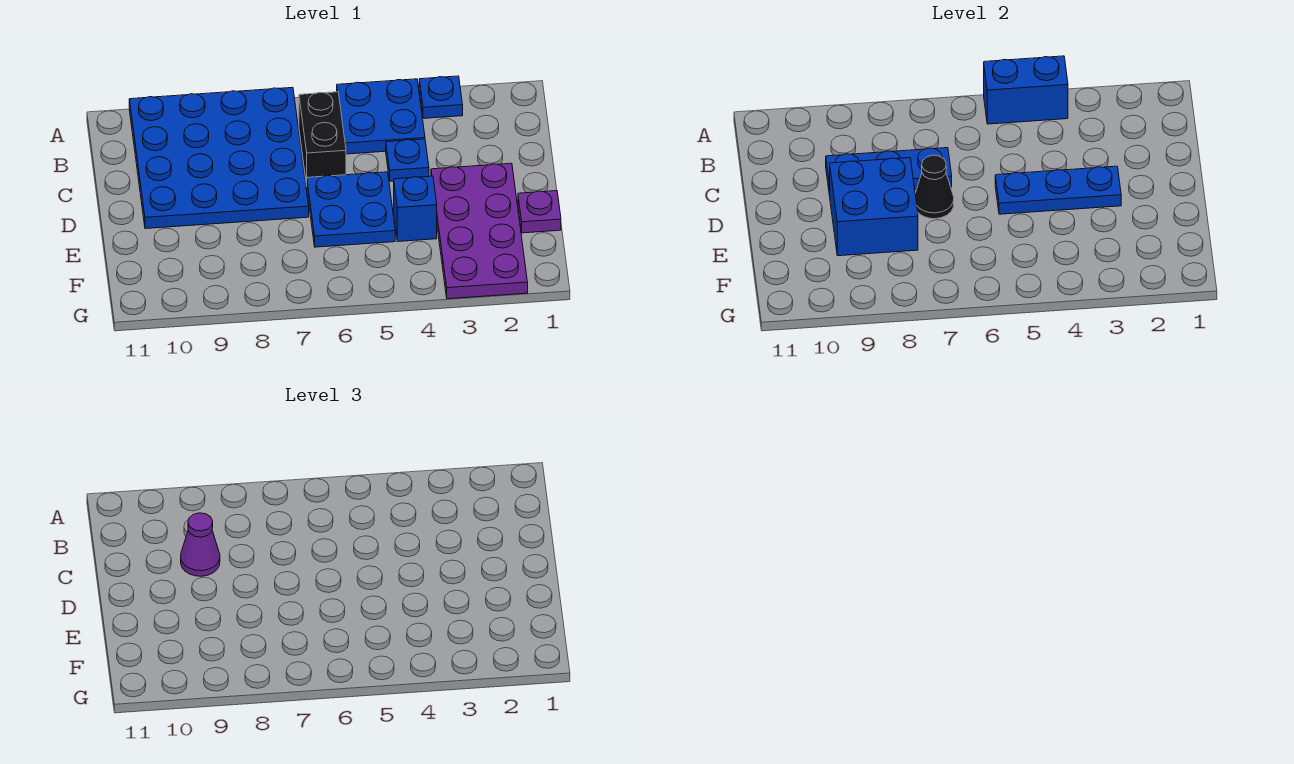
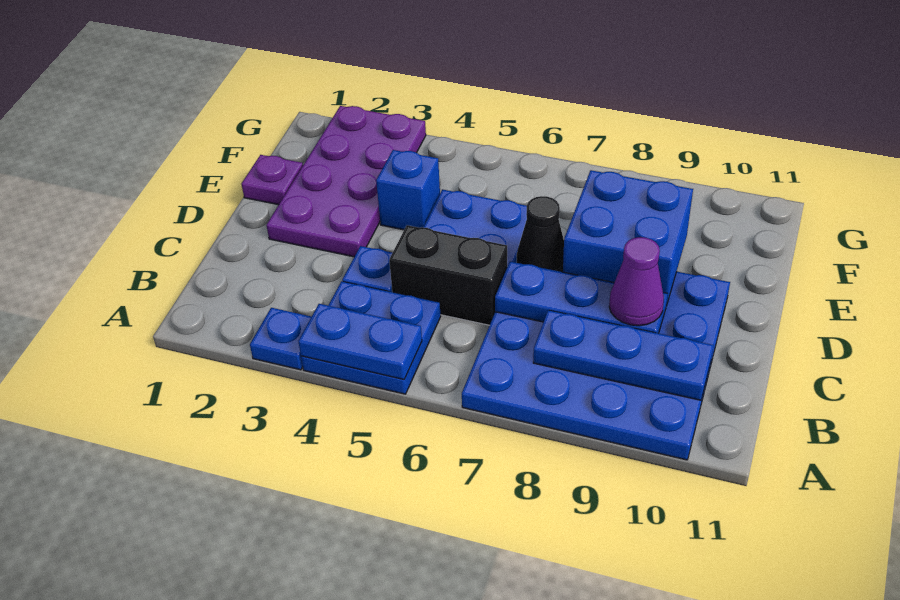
blue 1x2 brick [984,56,1068,124] -> blue 1x2 plate [298,304,422,379]
black 1x2 brick [299,92,346,185] -> black 1x2 brick turned to [389,225,507,325]
blue 1x3 plate [995,166,1121,214] -> blue 1x3 plate moved to [533,310,714,400]

